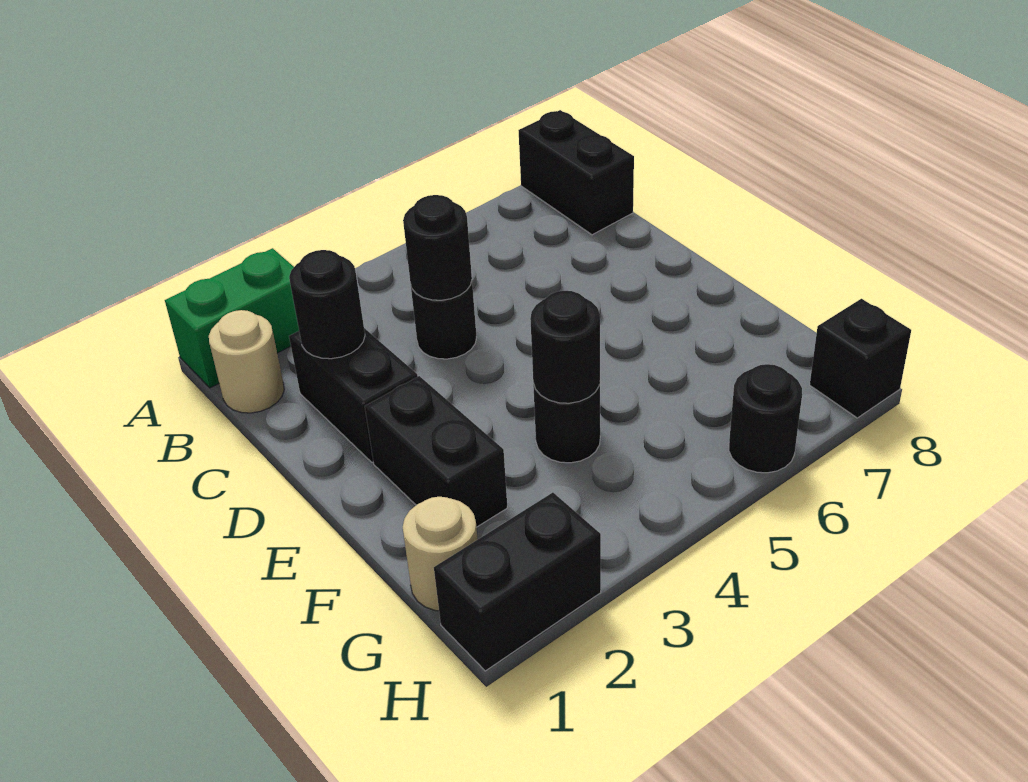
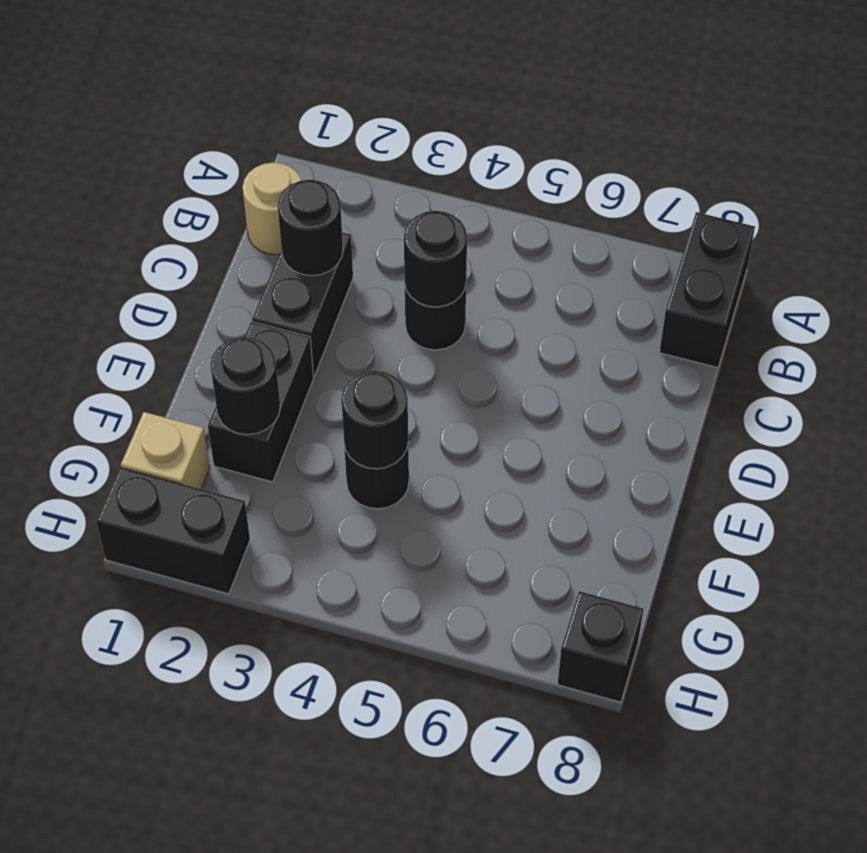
green 1x2 brick [165,248,299,388] -> none
tan 1x1 round brick [403,497,478,611] -> tan 1x1 brick [121,412,210,489]
black 1x1 round brick [729,364,802,473] -> black 1x1 round brick moved to [210,337,280,435]

